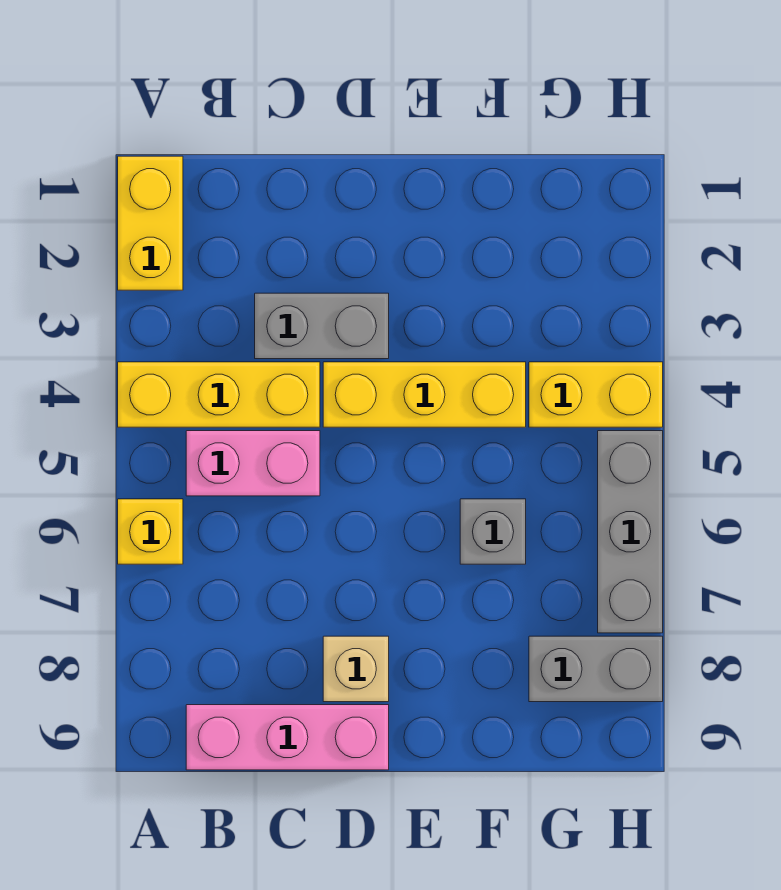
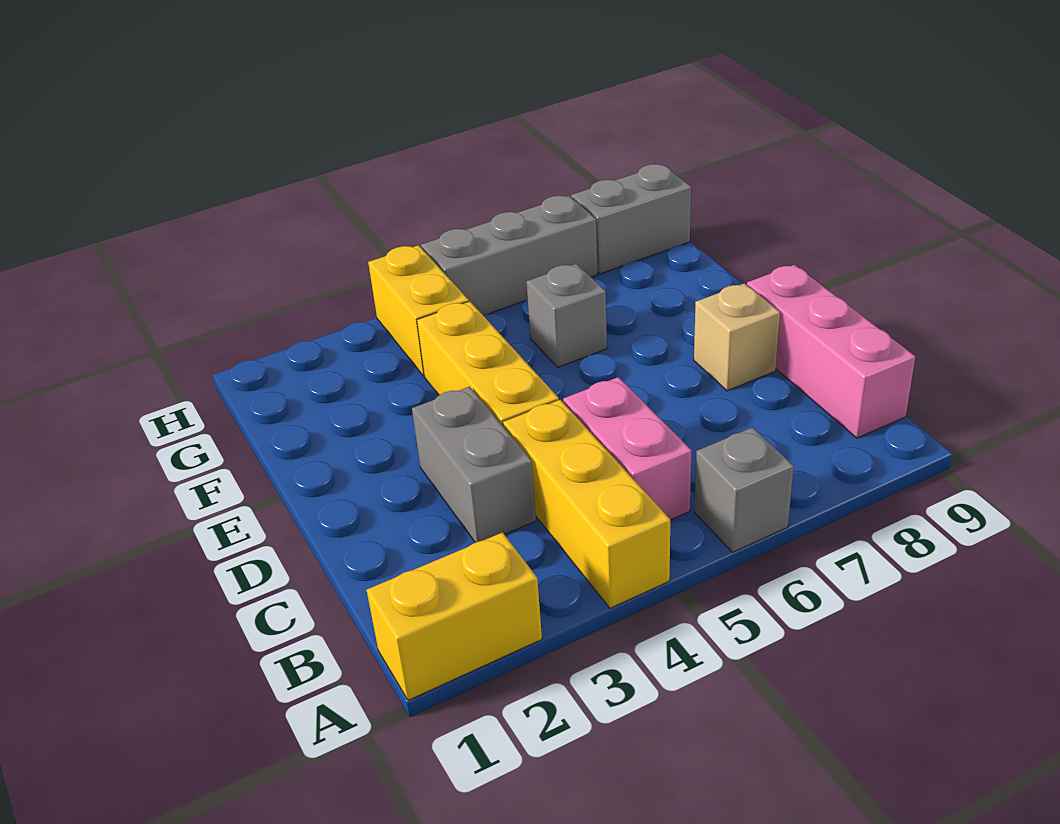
yellow 1x1 brick [118,499,183,564] -> grey 1x1 brick [694,427,794,552]
grey 1x2 brick [529,636,663,702] -> grey 1x2 brick turned to [571,164,691,274]

